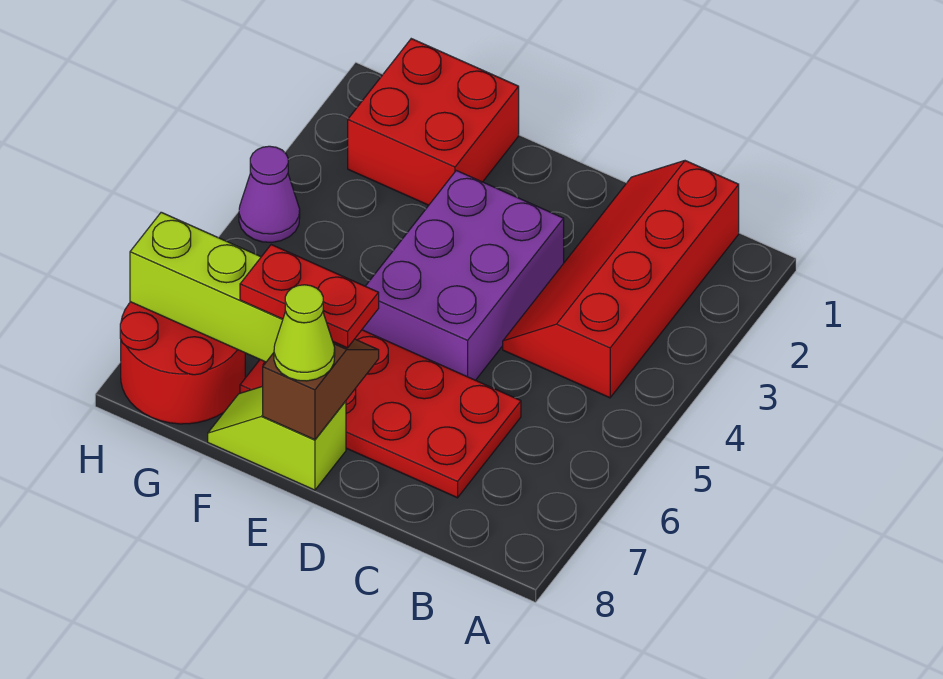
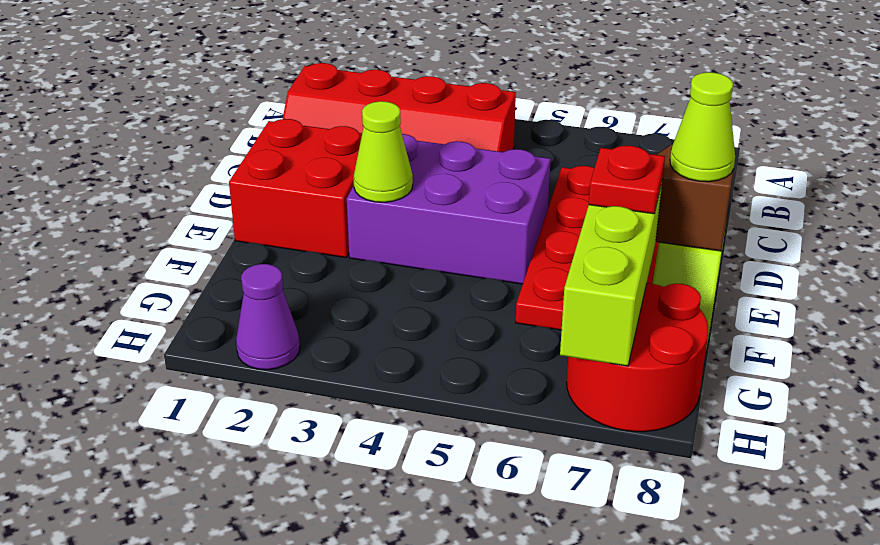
none -> lime 1x1 cone [353,101,413,202]
red 1x2 plate [240,245,379,348] -> red 1x1 plate [589,146,665,214]
red 2x2 brick [348,39,519,205] -> red 2x2 brick moved to [229,119,362,258]
purple 1x1 cone [239,146,300,242] -> purple 1x1 cone moved to [236,264,300,370]

